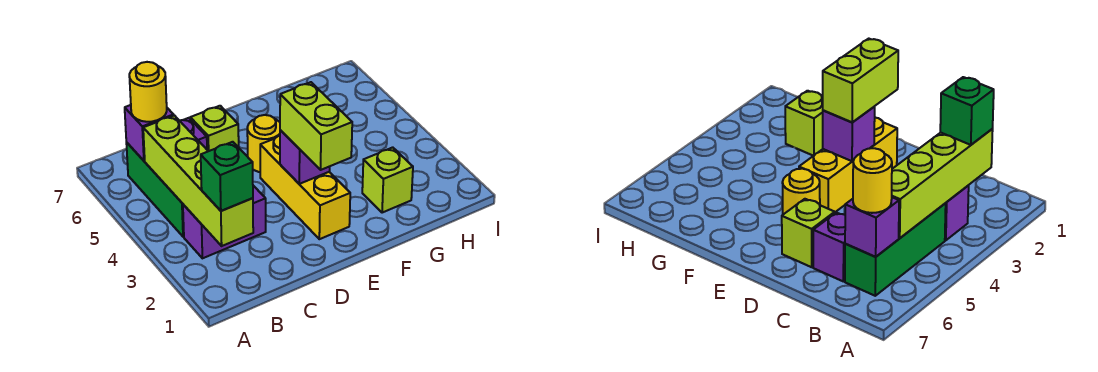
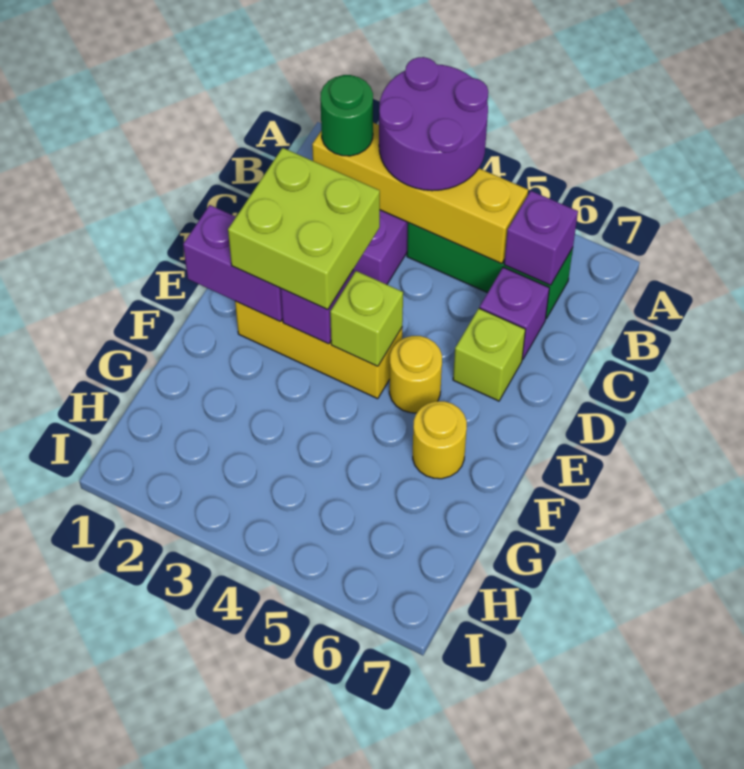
none -> purple 2x2 round brick [379,57,488,191]
lime 1x4 brick [143,115,253,246] -> yellow 1x4 brick [312,123,528,264]
green 1x1 brick [201,142,253,211] -> green 1x1 round brick [320,75,373,156]
yellow 1x1 round brick [129,62,167,122] -> yellow 1x1 round brick moved to [413,401,467,479]
none -> purple 1x2 brick [183,205,283,322]
lime 1x2 brick [280,82,352,170] -> lime 2x2 brick [228,148,380,310]
lime 1x1 brick [362,147,413,213] -> lime 1x1 brick moved to [330,271,403,366]

